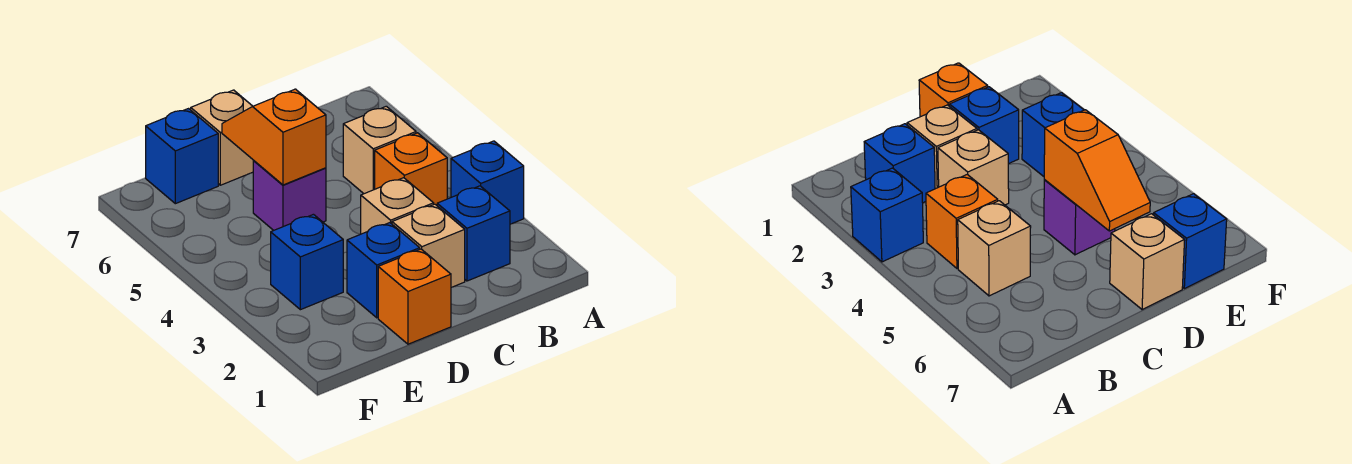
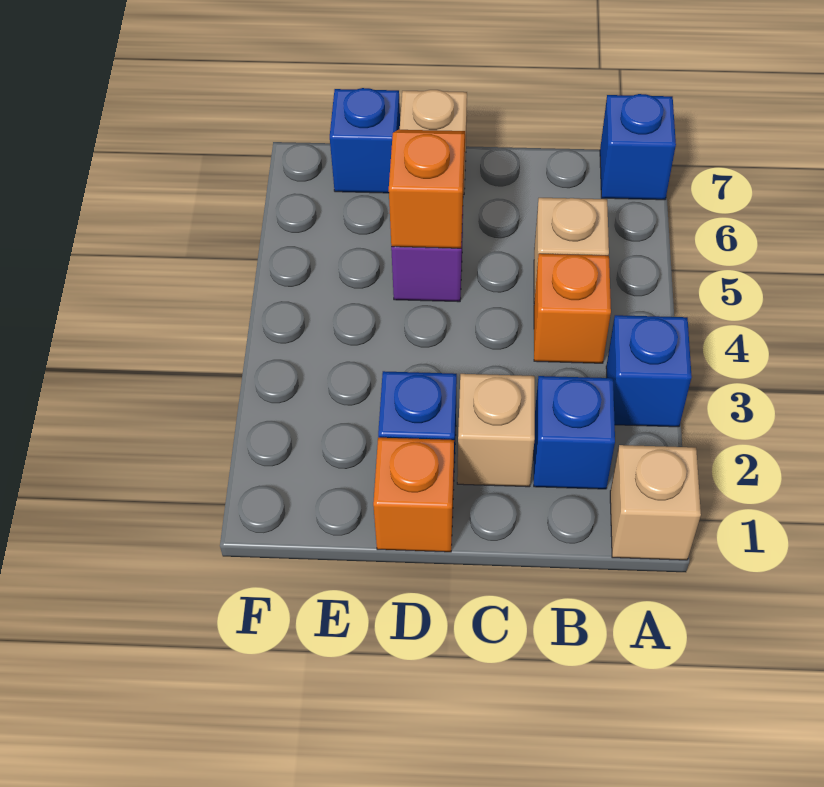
tan 1x1 brick [361,178,434,234] -> tan 1x1 brick moved to [610,445,701,560]
blue 1x1 brick [271,214,343,310] -> blue 1x1 brick moved to [600,94,676,200]

